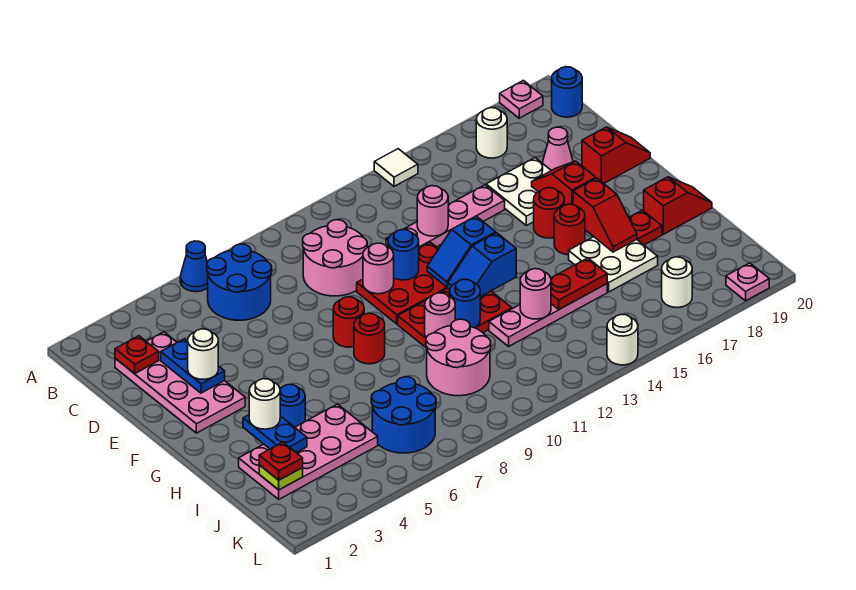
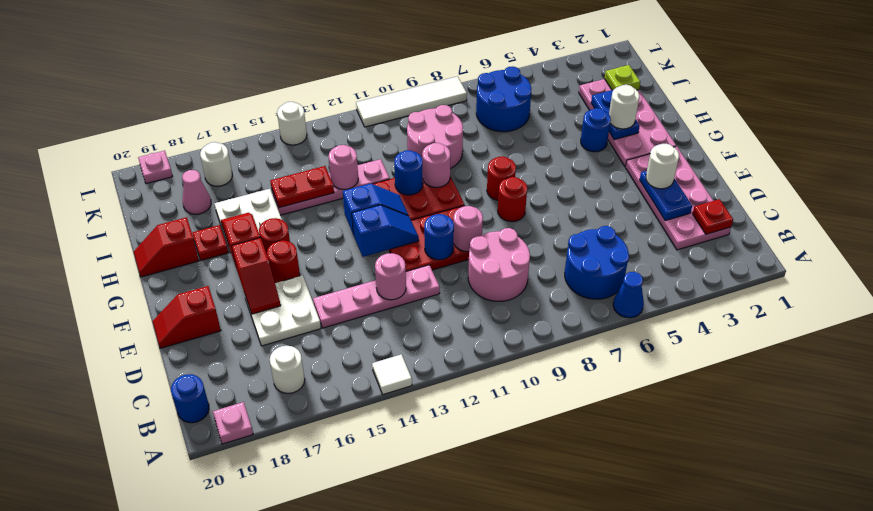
pink 1x1 cone [543,127,573,171] -> pink 1x1 cone moved to [182,170,211,214]
pink 2x4 plate [239,404,378,499] -> pink 2x4 plate turned to [579,79,676,167]
red 1x1 plate [259,442,303,480] -> none
none -> white 1x4 tile [356,76,467,127]

